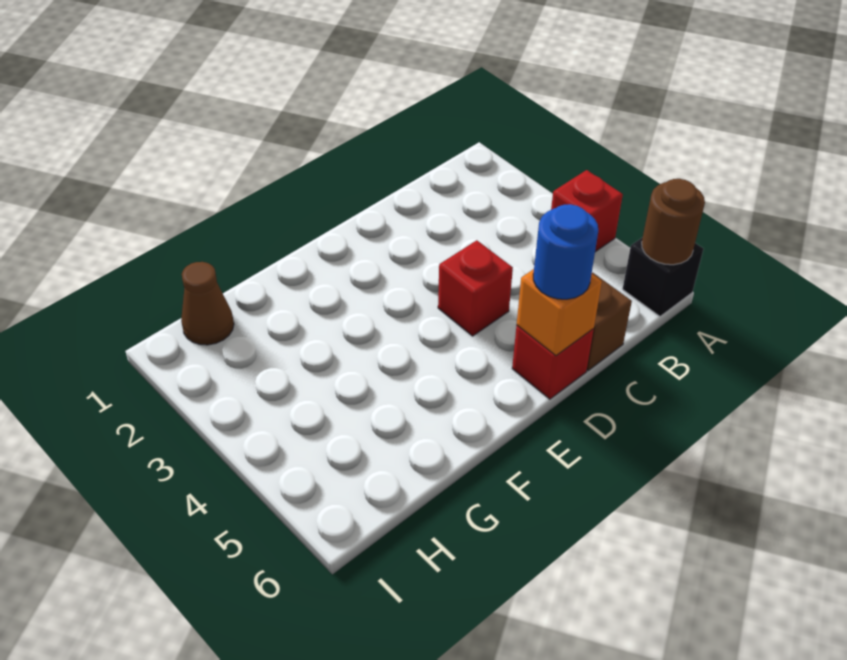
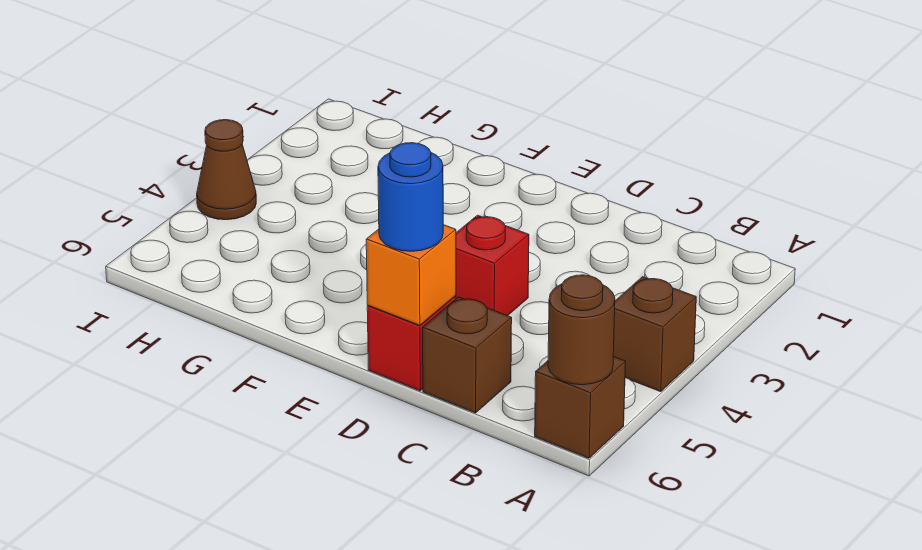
red 1x1 brick [551,170,623,252] -> brown 1x1 brick [613,277,696,392]
black 1x1 brick [623,237,703,316] -> brown 1x1 brick [535,357,626,458]
brown 1x1 cone [181,262,234,345] -> brown 1x1 cone moved to [197,120,256,220]

